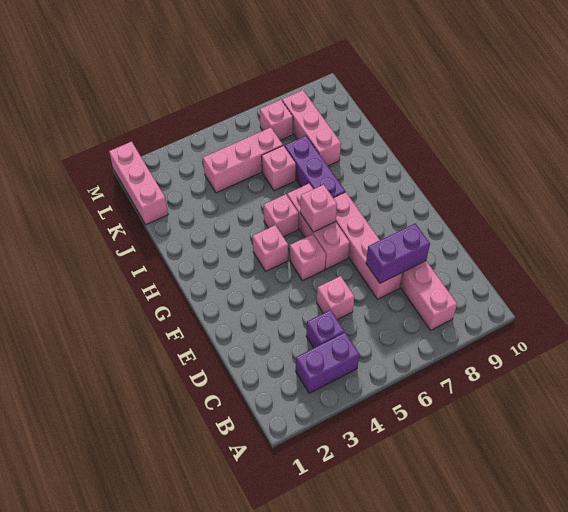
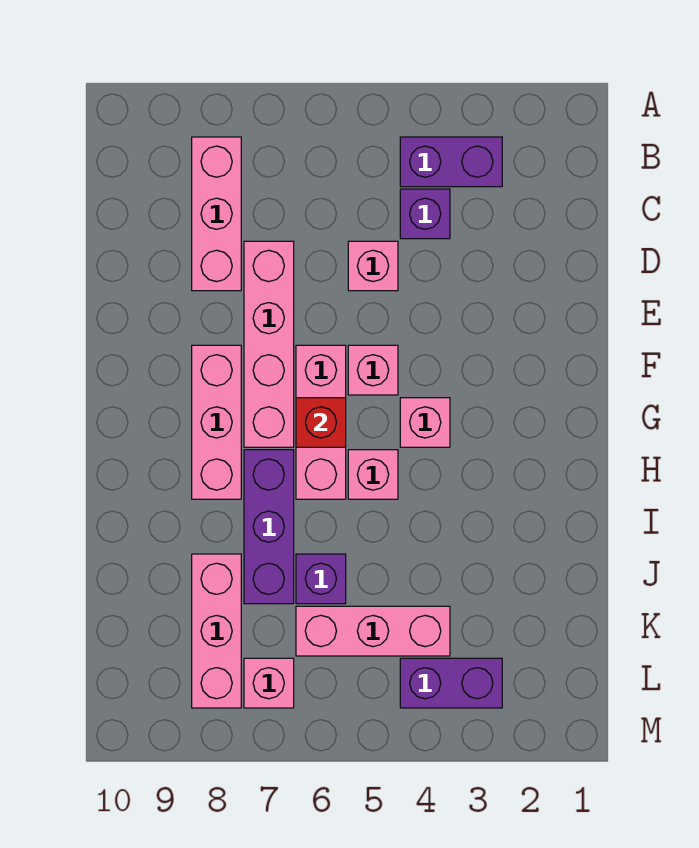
purple 1x2 brick [366,223,430,283] -> purple 1x2 brick moved to [400,658,502,708]
pink 1x1 brick [300,185,337,232] -> red 1x1 brick [296,398,346,447]
pink 1x1 brick [262,146,296,191] -> purple 1x1 brick [296,554,346,604]
pink 1x3 brick [109,142,168,225] -> pink 1x3 brick moved to [192,345,241,499]

